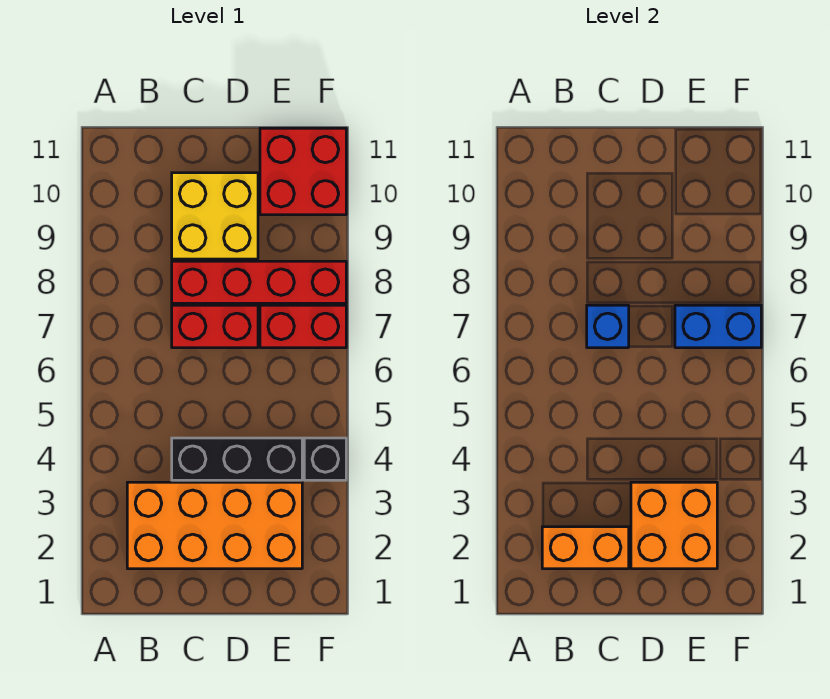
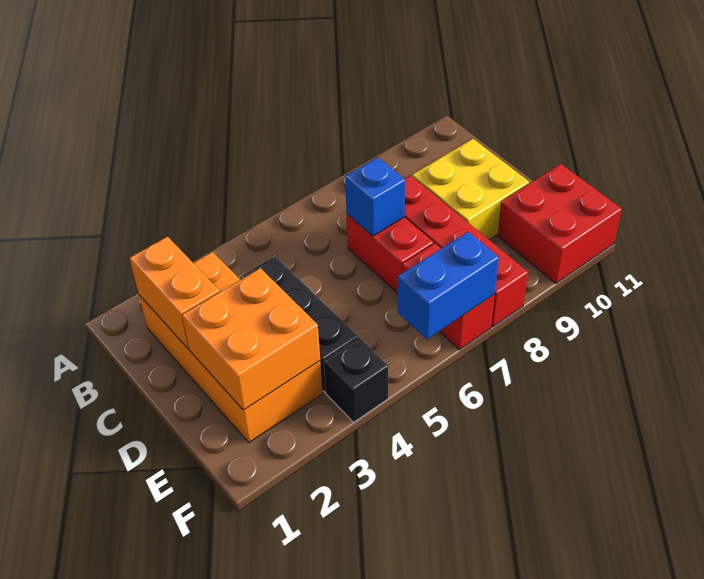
blue 1x2 brick [675,305,761,348] -> blue 1x2 brick turned to [397,232,499,339]

